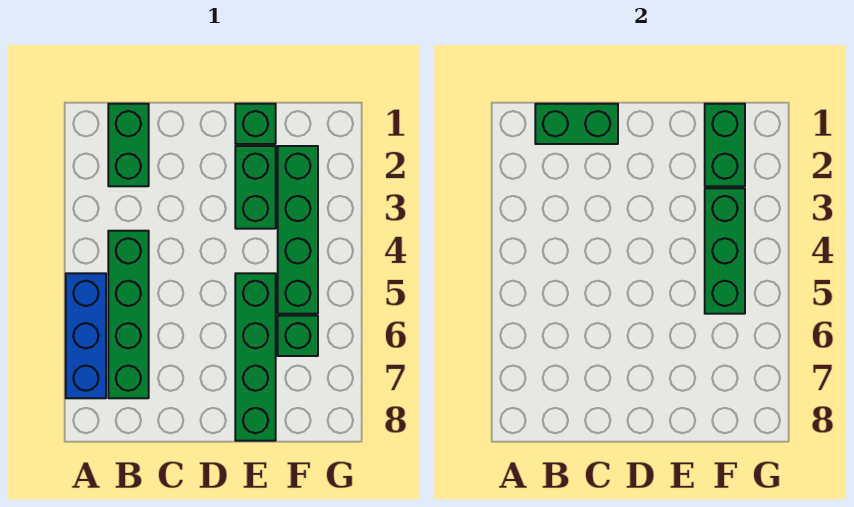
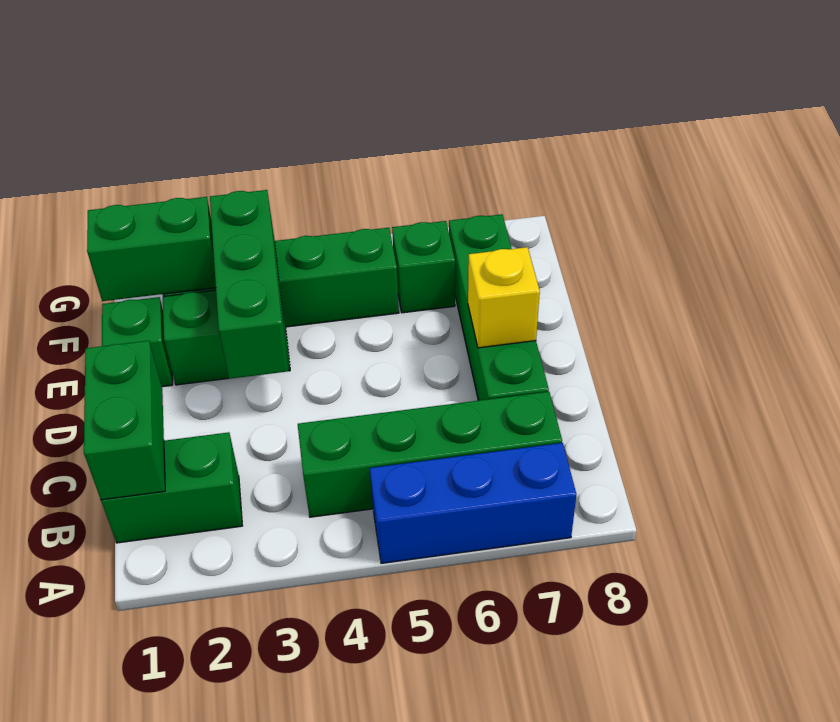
none -> yellow 1x1 brick [468,247,540,348]
green 1x4 brick [235,273,276,441] -> green 1x4 brick turned to [449,214,549,401]
green 1x3 brick [705,188,745,314] -> green 1x3 brick turned to [210,190,289,379]

